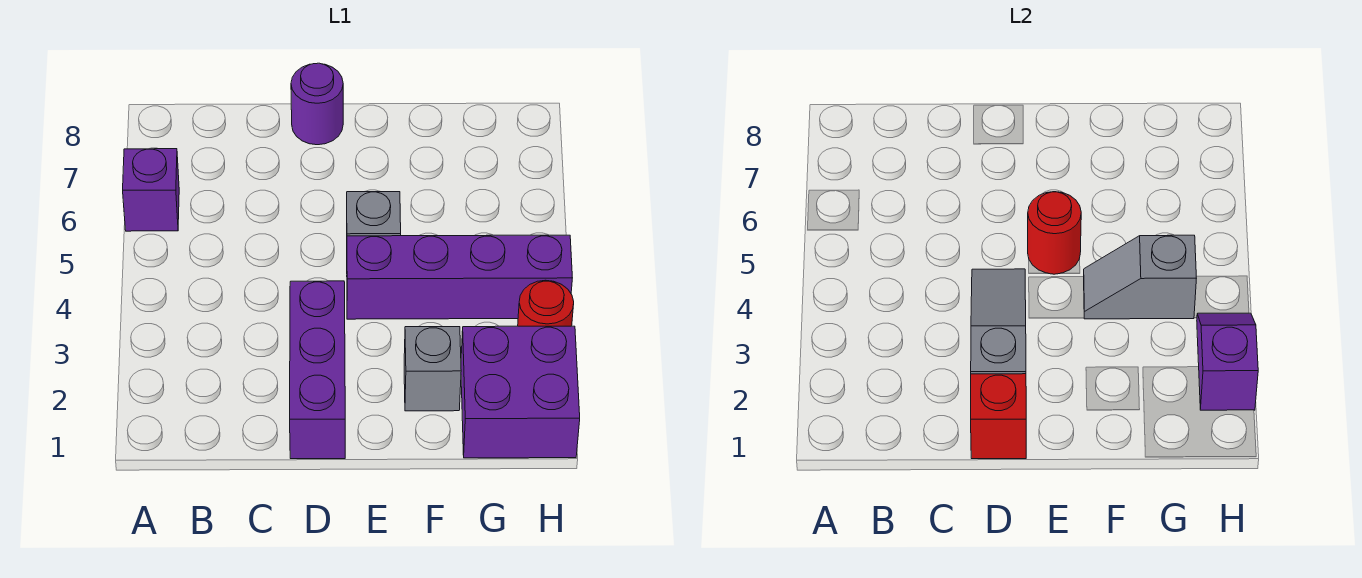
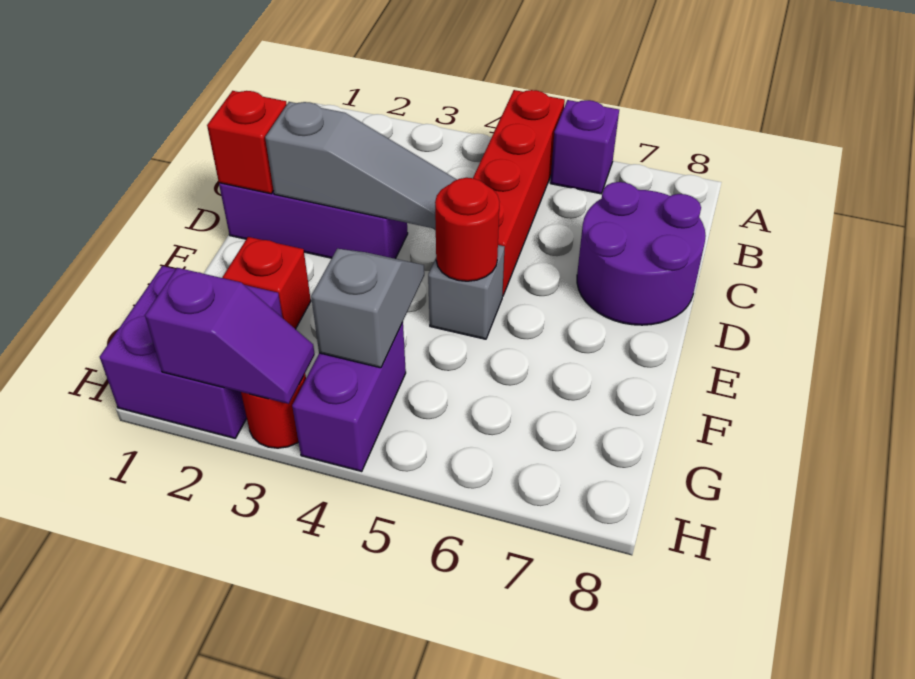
none -> red 1x4 brick [473,90,565,296]
purple 1x1 round brick [291,63,343,145] -> purple 2x2 round brick [577,182,706,325]
purple 1x4 brick [347,235,572,319] -> purple 1x2 brick [292,322,406,472]
grey 1x1 brick [404,327,461,411] -> red 1x1 brick [222,237,311,329]

